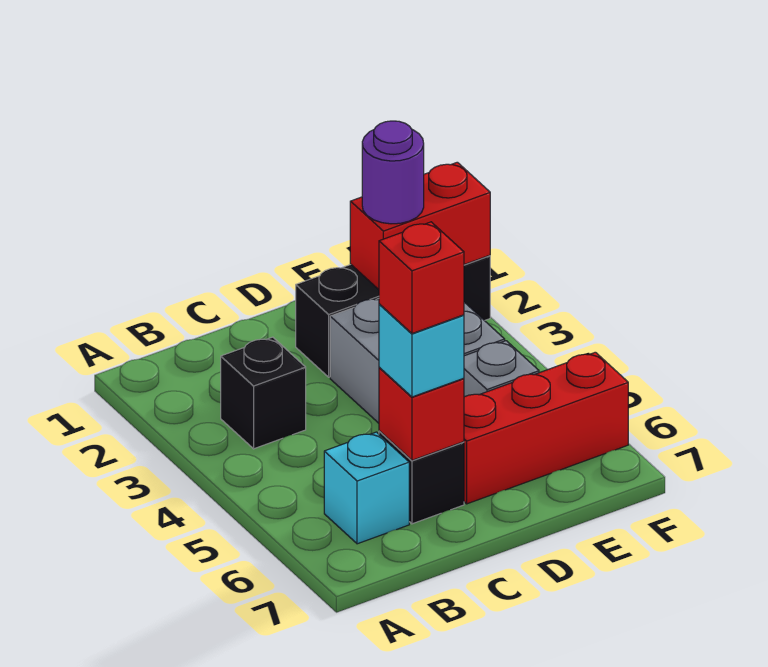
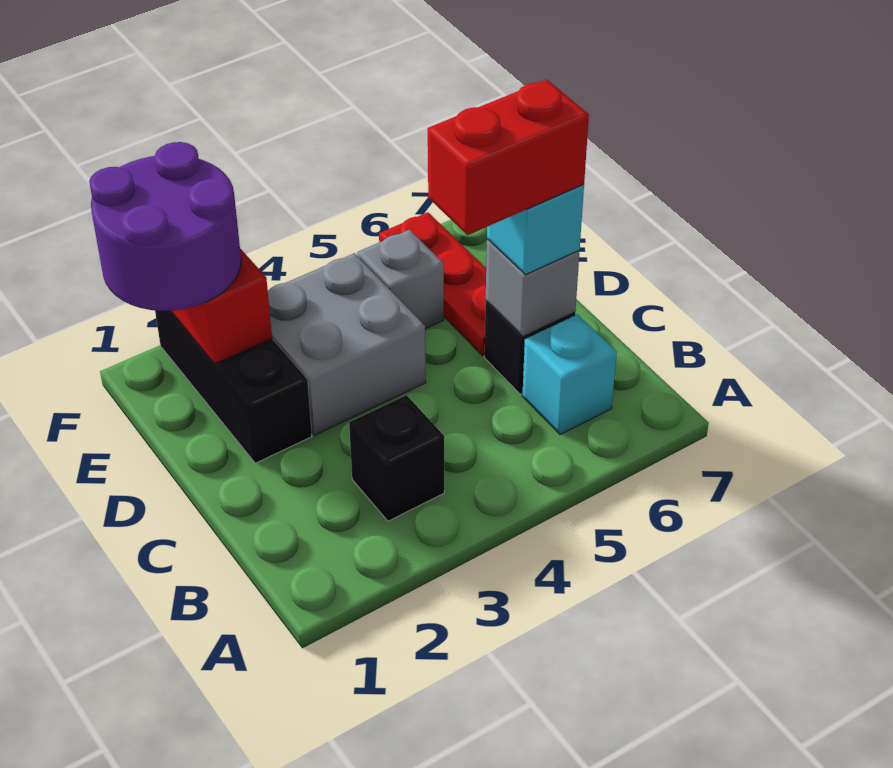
red 1x1 brick [379,367,464,460] -> grey 1x1 brick [486,239,580,336]
red 1x1 brick [379,222,464,334] -> red 1x2 brick [428,80,589,235]
red 1x3 brick [464,352,628,504] -> red 1x3 plate [379,212,486,356]
purple 1x1 round brick [362,121,424,224] -> purple 2x2 round brick [89,142,241,311]

